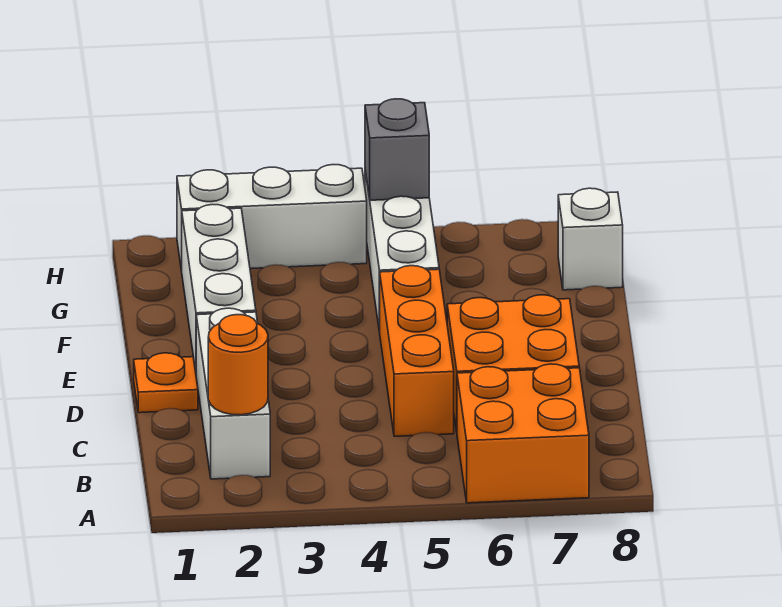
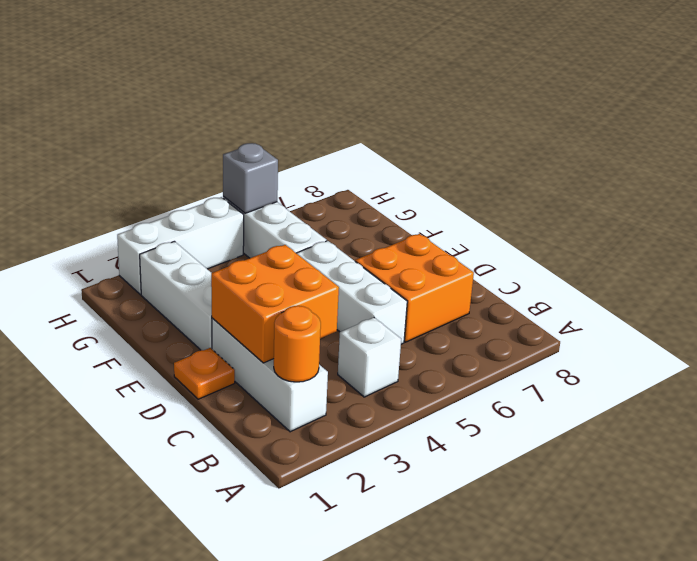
orange 2x2 brick [457,364,589,503] -> orange 2x2 brick moved to [211,245,339,363]
orange 1x3 brick [380,266,454,436] -> white 1x3 brick [296,241,407,344]
white 1x1 brick [558,188,623,290] -> white 1x1 brick moved to [338,317,401,397]

